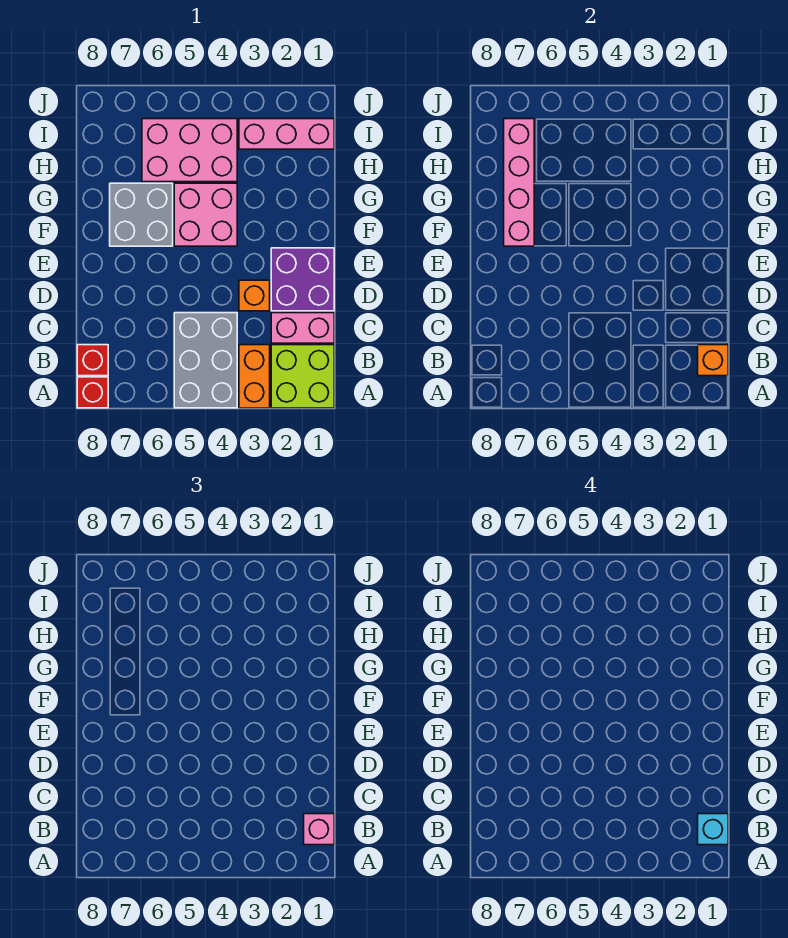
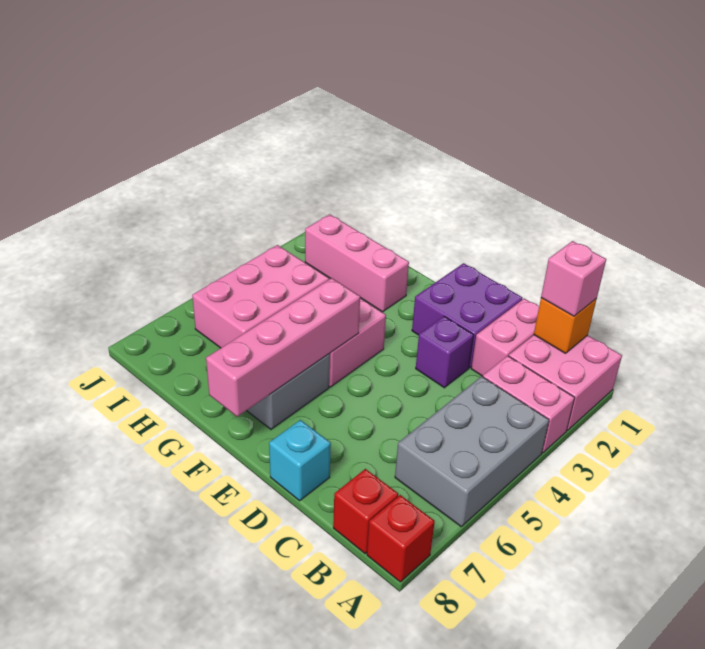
lime 2x2 brick [271,345,334,408] -> pink 2x2 brick [509,335,622,430]
orange 1x2 brick [239,345,270,408] -> pink 1x2 brick [482,356,575,453]
grey 2x3 brick [174,313,237,408] -> grey 2x3 brick turned to [395,376,549,527]
cyan 1x1 brick [698,814,728,845] -> cyan 1x1 brick moved to [269,420,331,501]
orange 1x1 brick [239,280,270,311] -> purple 1x1 brick [416,316,473,388]
pink 1x4 brick [504,119,534,246] -> pink 1x4 brick turned to [206,278,360,417]
pink 1x3 brick [239,119,334,149] -> pink 1x3 brick turned to [305,214,409,312]

